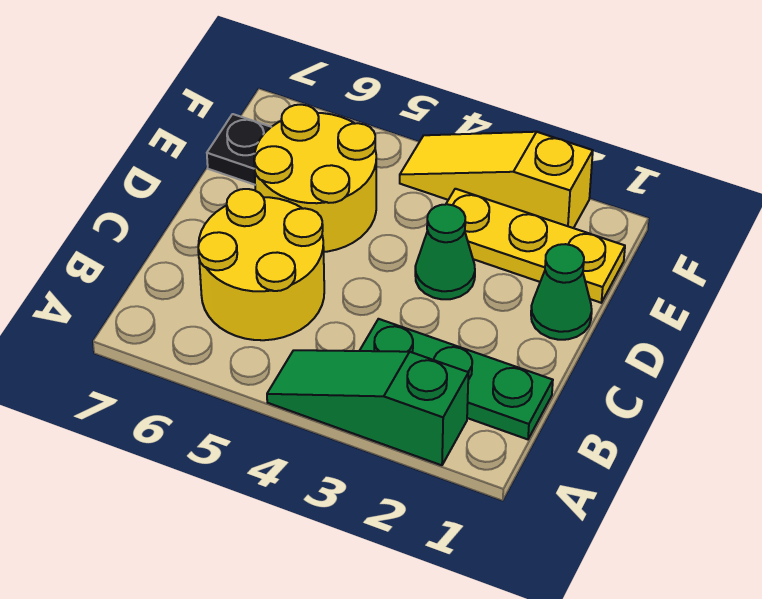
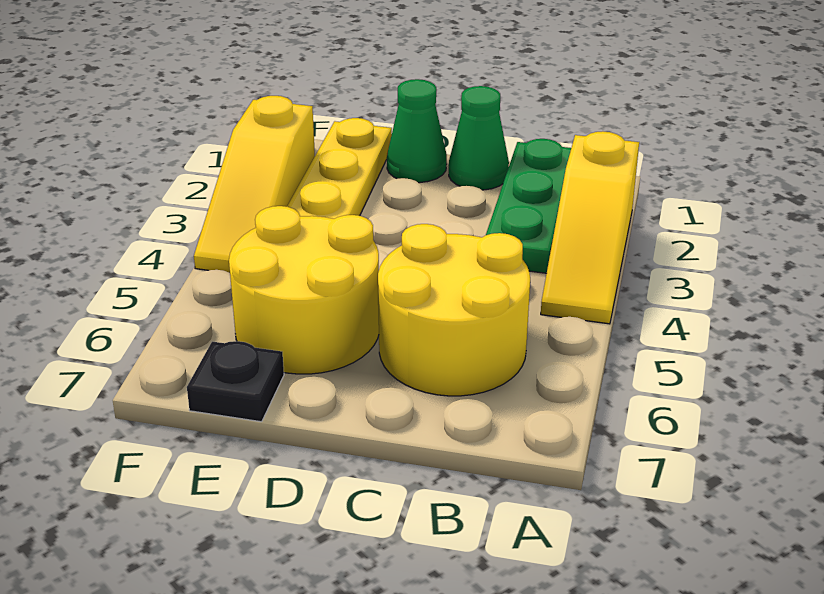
green 1x3 slope [267,350,468,465] -> yellow 1x3 slope [541,131,639,324]
green 1x1 cone [415,204,475,299] -> green 1x1 cone moved to [449,86,509,190]

